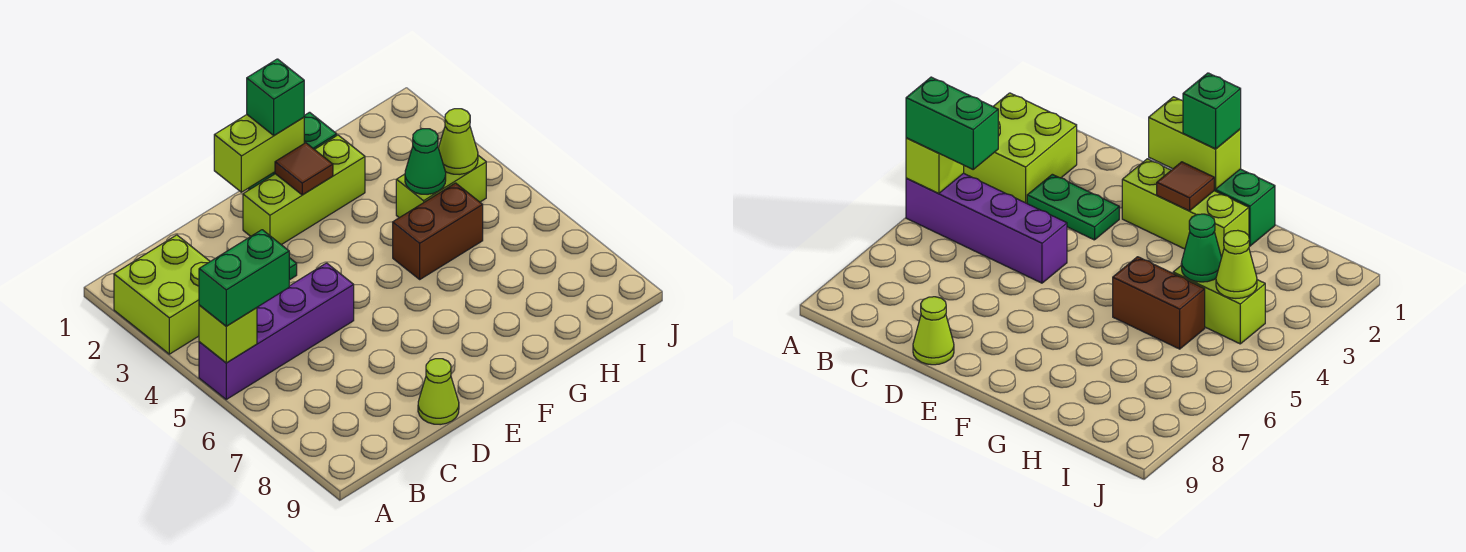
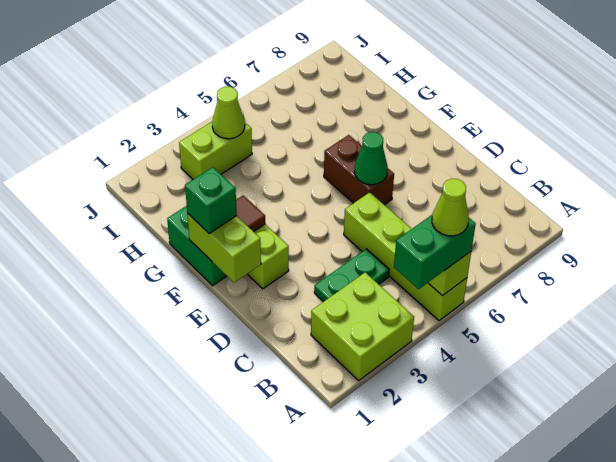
purple 1x4 brick [199,263,354,399] -> lime 1x4 brick [344,192,467,321]
green 1x2 brick [199,230,289,326] -> green 1x2 brick turned to [394,215,476,289]
green 1x2 plate [1027,174,1119,240] -> green 1x2 plate turned to [314,249,389,302]
lime 1x1 cone [418,359,459,425] -> lime 1x1 cone moved to [432,179,469,236]
brown 1x2 brick [393,183,483,279] -> brown 1x2 brick moved to [324,135,394,205]
lime 1x2 brick [396,155,486,218] -> lime 1x2 brick turned to [179,122,252,179]
green 1x1 cone [405,129,446,194] -> green 1x1 cone moved to [354,132,388,185]

